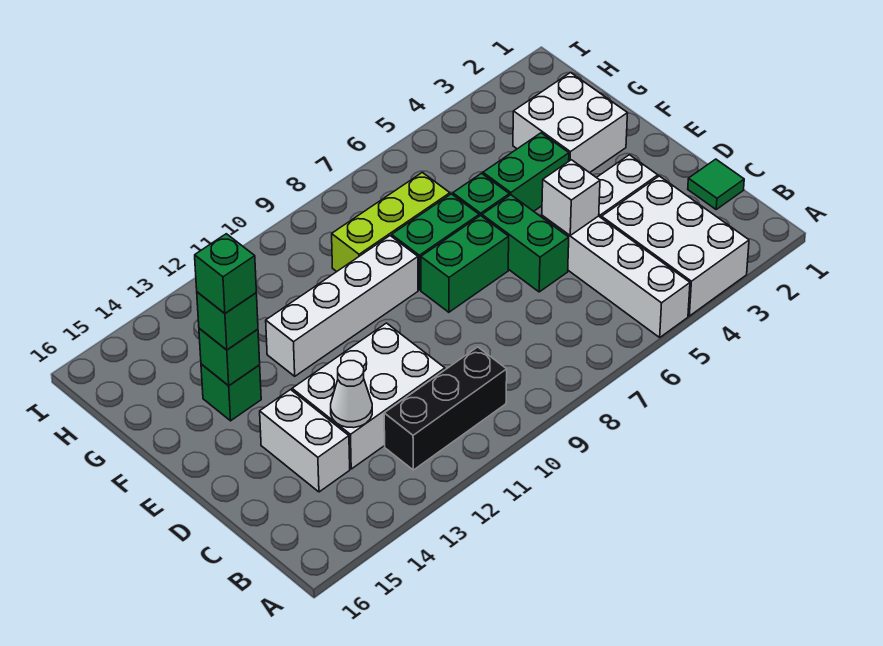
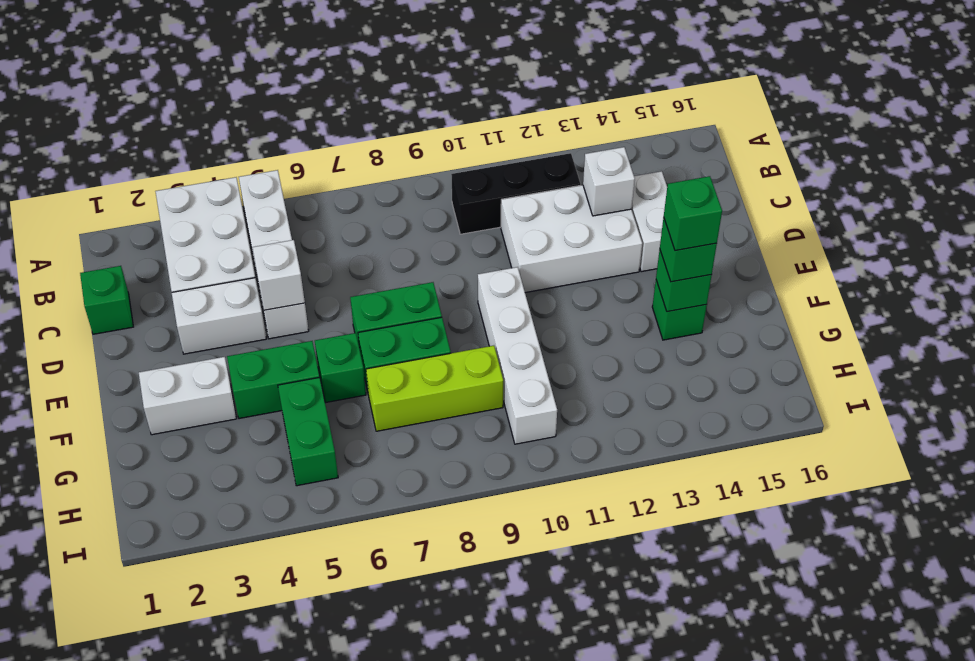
green 1x1 tile [688,159,744,209] -> green 1x1 brick [80,266,133,334]
white 1x1 cone [331,361,372,428] -> white 1x1 brick [583,147,635,216]
green 1x2 brick [482,195,569,292] -> green 1x2 brick moved to [278,377,338,486]
white 2x2 brick [513,73,627,173] -> white 1x2 brick [139,357,236,435]
white 1x4 brick [266,236,418,376] -> white 1x4 brick turned to [478,267,557,444]

